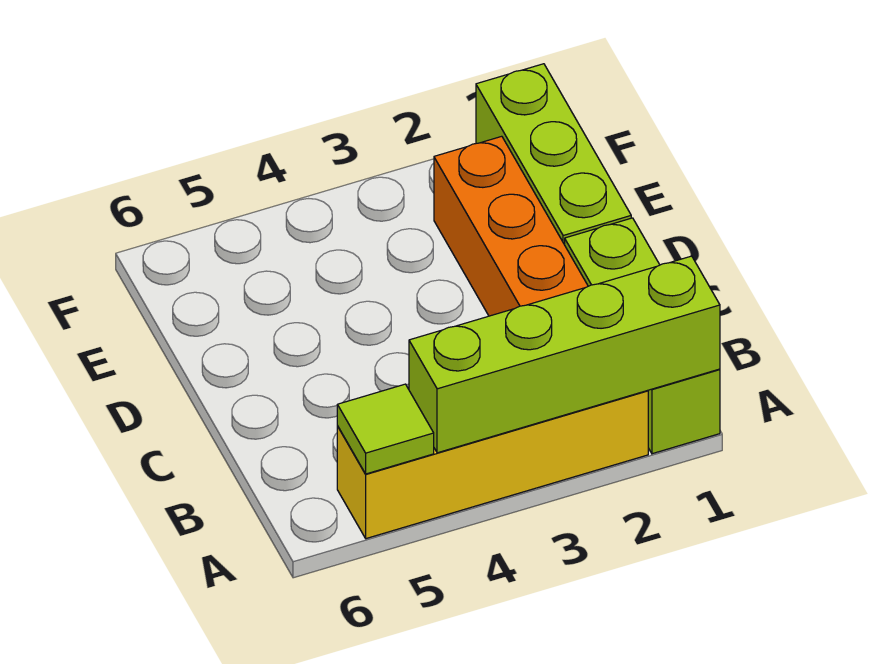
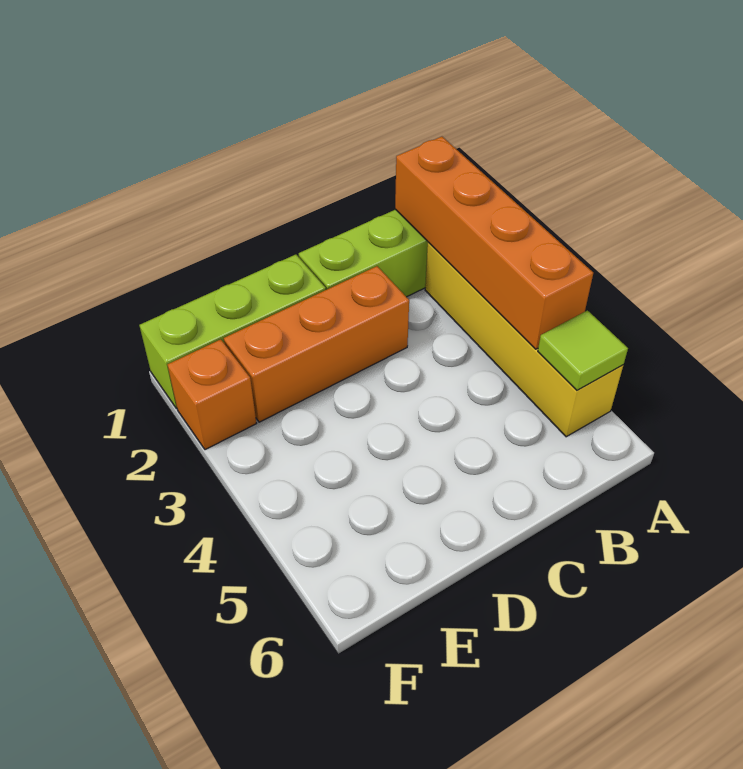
lime 1x4 brick [409,256,720,453] -> orange 1x4 brick [395,137,593,349]
none -> orange 1x1 brick [167,339,257,450]

